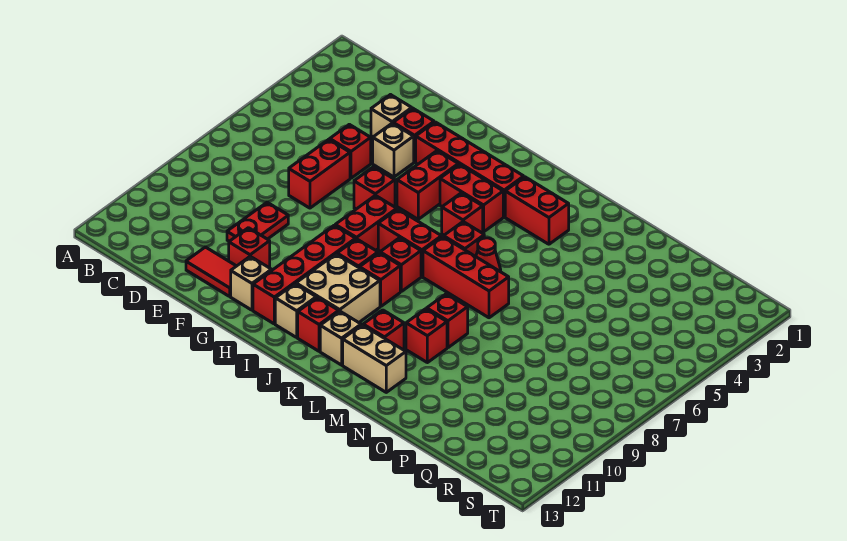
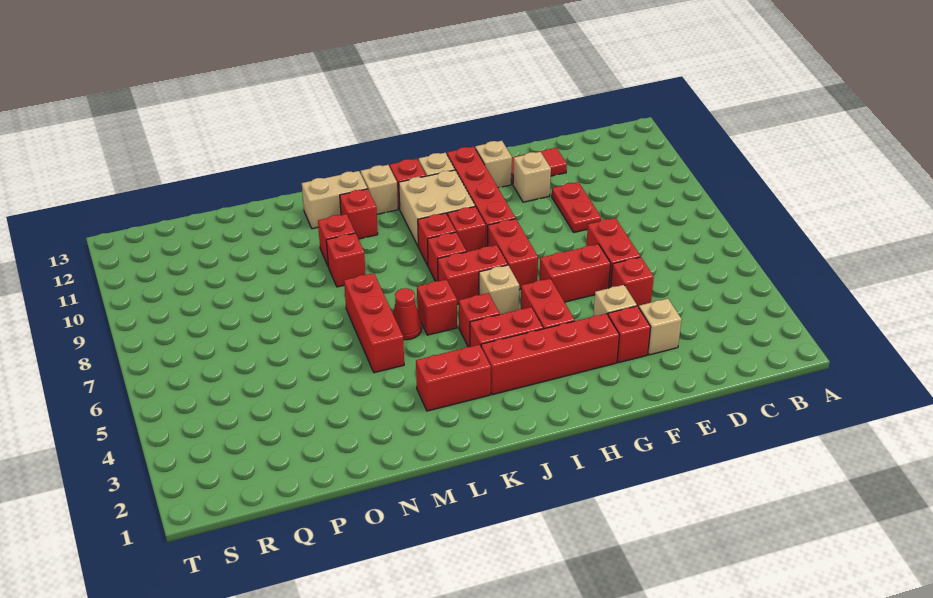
red 1x1 brick [229,228,270,268] -> tan 1x1 brick [513,152,551,202]
red 1x1 brick [354,167,395,209] -> red 1x2 brick [539,244,611,302]
none -> tan 1x1 brick [479,265,519,314]
red 1x3 brick [423,237,509,318] -> red 1x3 brick turned to [344,273,404,373]

